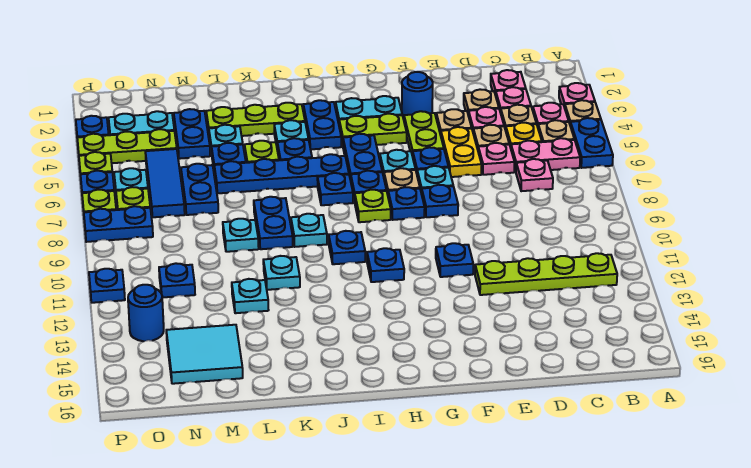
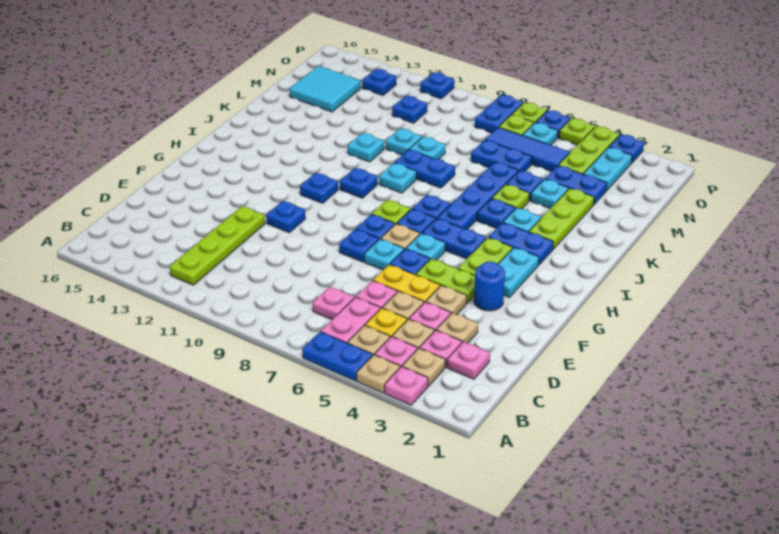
none -> tan 1x1 plate [402,348,445,386]
cyan 1x1 plate [232,279,268,313] -> cyan 1x1 plate moved to [386,128,422,155]
blue 1x1 round brick [128,285,164,341] -> blue 1x1 plate [362,69,396,95]

